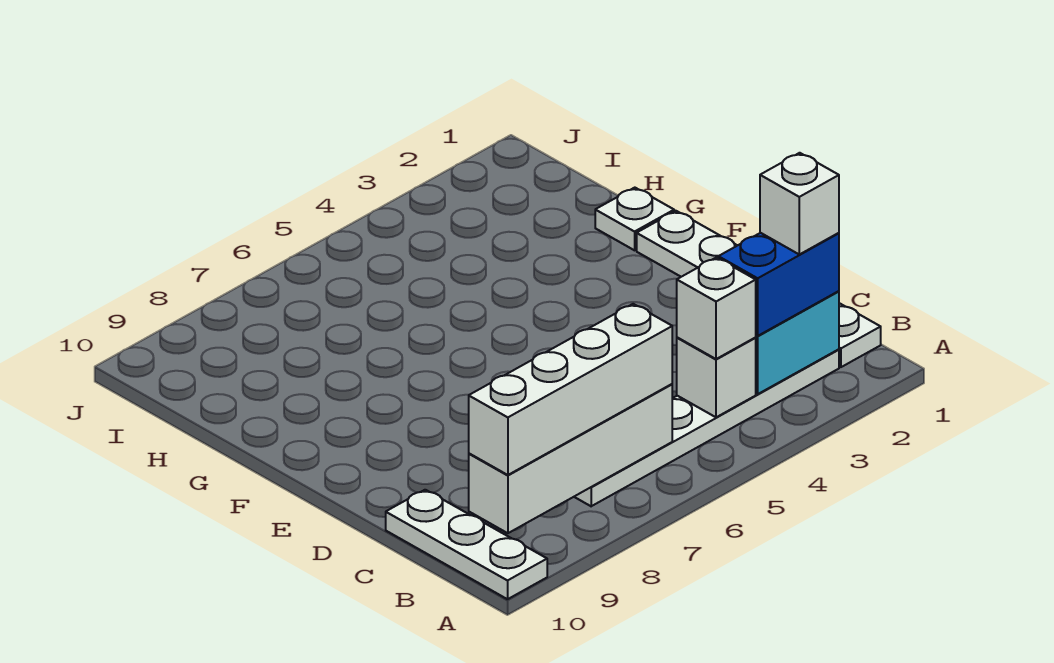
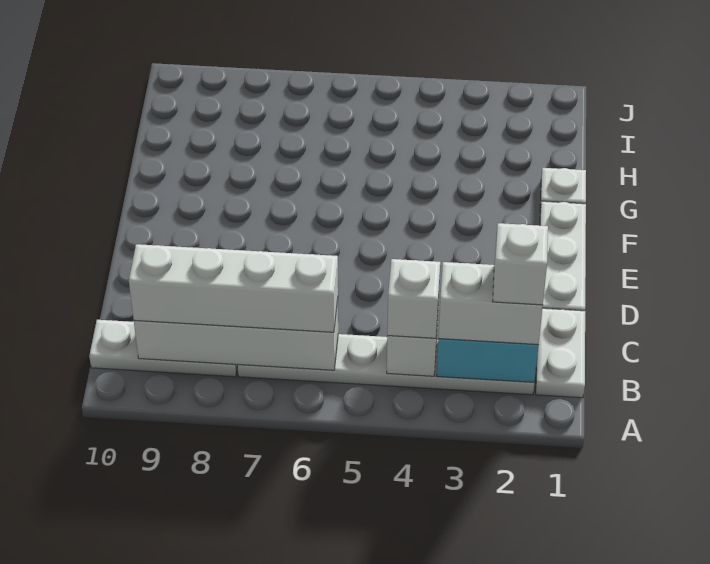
white 1x3 plate [386,490,547,599] -> white 1x3 plate turned to [89,320,237,377]
blue 1x2 brick [718,233,839,336] -> white 1x2 brick [438,262,543,345]

